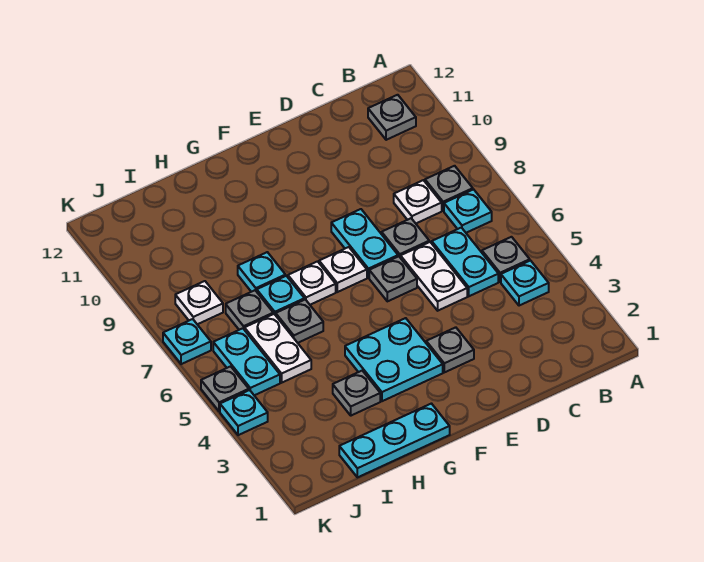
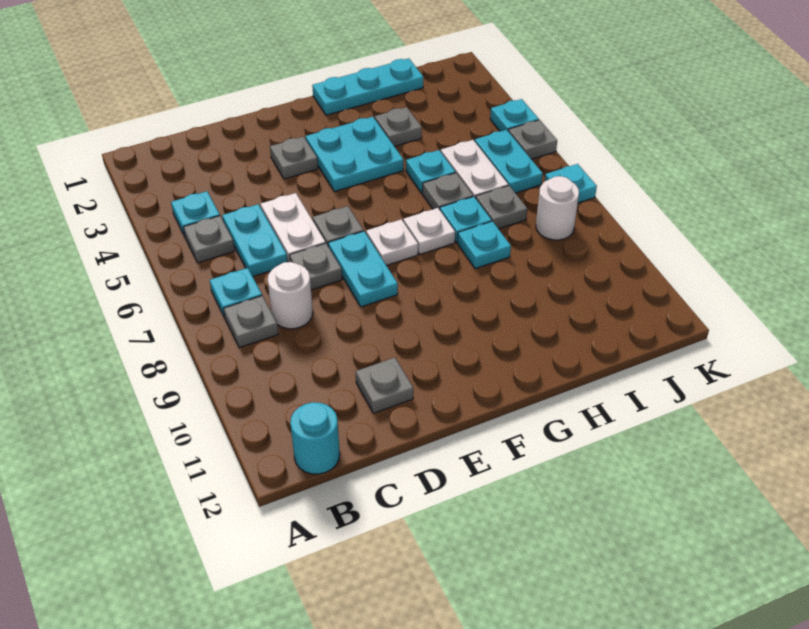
grey 1x1 plate [368,95,416,140] -> grey 1x1 plate moved to [356,357,413,413]
none -> cyan 1x1 round brick [290,402,340,474]
white 1x1 plate [394,180,442,223] -> white 1x1 round brick [268,262,313,329]
none -> cyan 1x1 plate [406,150,455,193]
white 1x1 plate [175,281,223,324] -> white 1x1 round brick [536,176,579,240]

